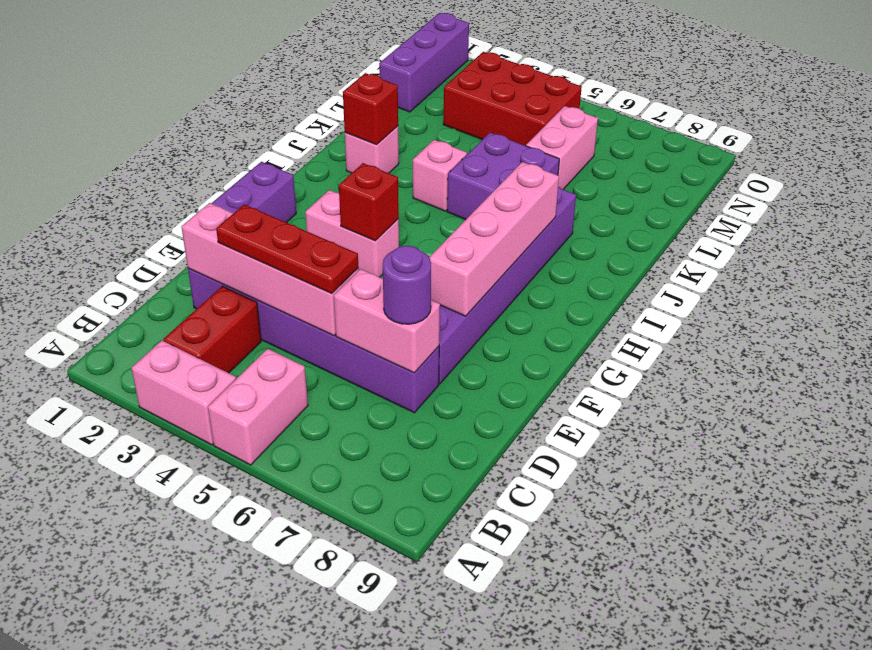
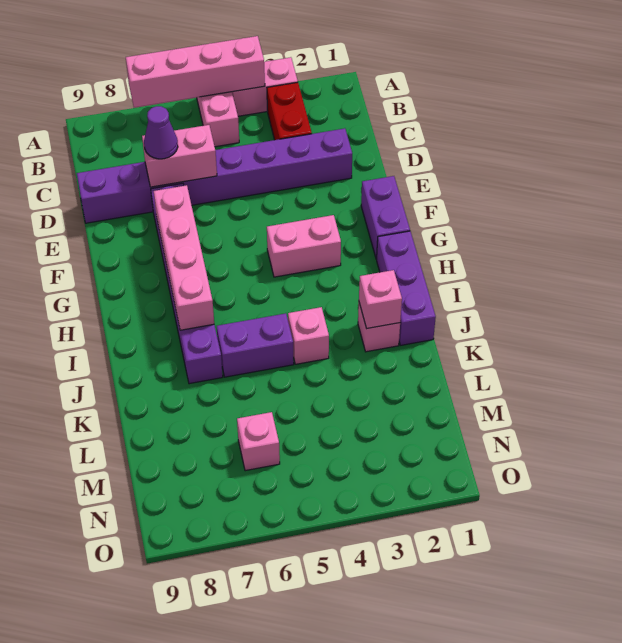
purple 1x6 brick [188,268,439,413] -> purple 1x8 brick [77,128,352,223]
pink 1x4 brick [182,203,359,335] -> pink 1x4 brick moved to [126,36,265,108]
red 1x3 plate [216,204,358,294] -> none
purple 1x1 round brick [383,246,431,324] -> purple 1x1 cone [144,106,178,159]
red 1x1 brick [339,163,399,241] -> none
red 1x1 brick [343,73,398,145] -> pink 1x1 brick [359,270,402,329]
purple 2x2 brick [447,133,559,220] -> purple 1x2 brick [217,313,294,377]
pink 1x2 brick [526,106,598,189] -> pink 1x1 brick [237,412,280,471]
purple 1x3 brick [379,13,469,112] -> purple 1x3 brick moved to [377,231,436,345]
red 2x3 brick [443,52,582,146] -> none

